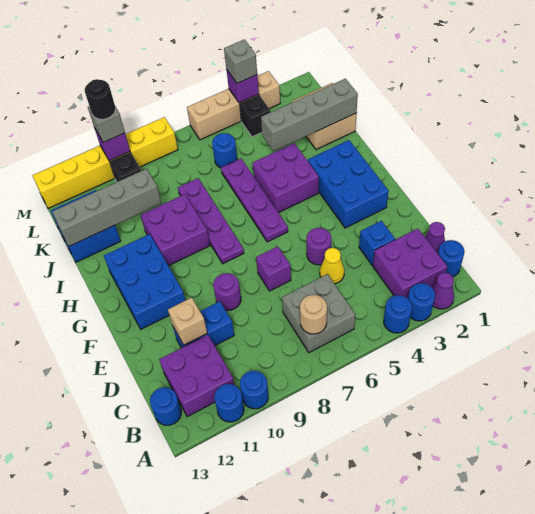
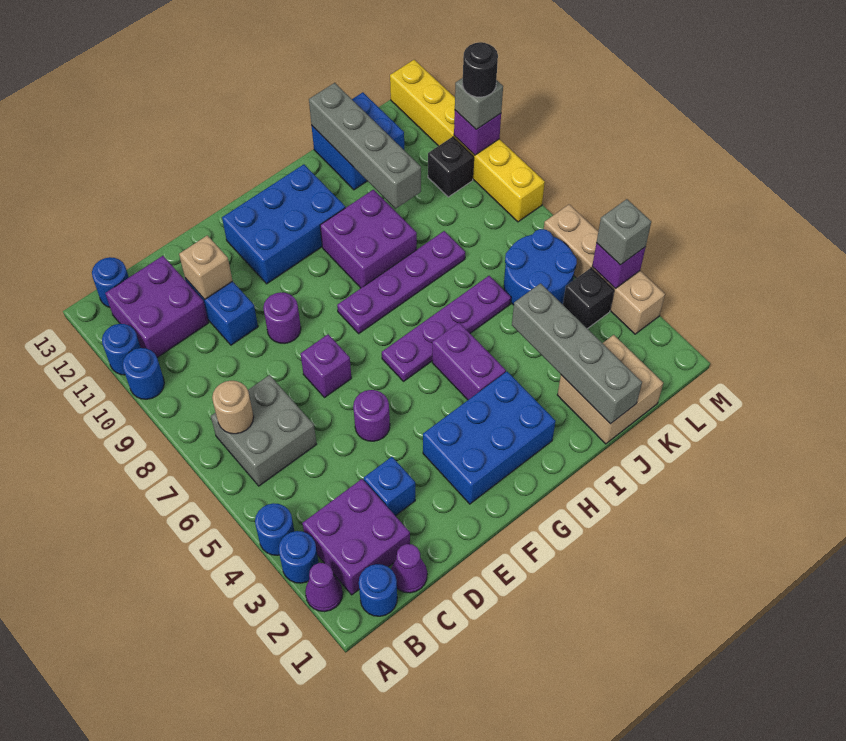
yellow 1x1 cone [320,248,344,284] -> none
purple 2x2 brick [253,143,319,213] -> purple 1x2 brick [432,323,506,400]
blue 1x1 round brick [212,133,237,168] -> blue 2x2 round brick [504,229,577,305]

